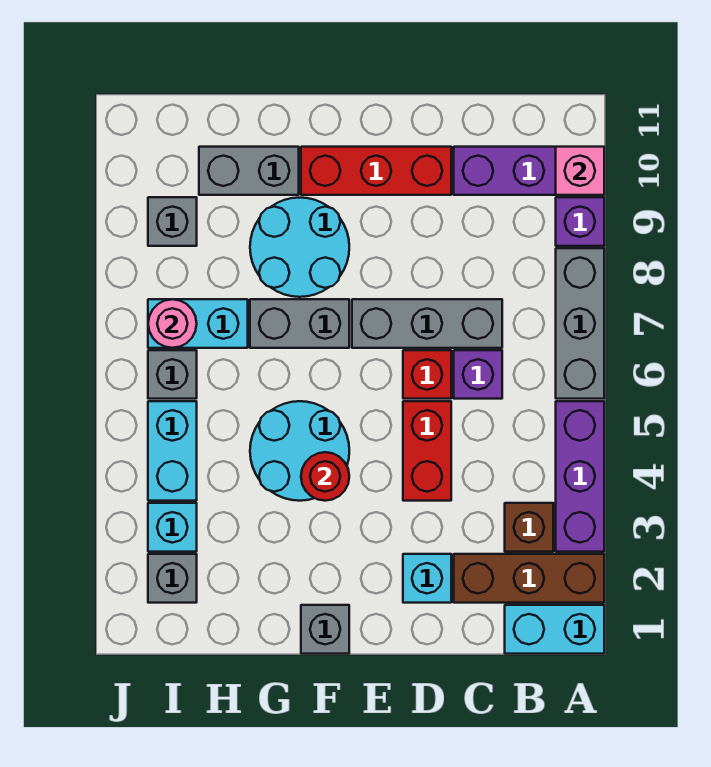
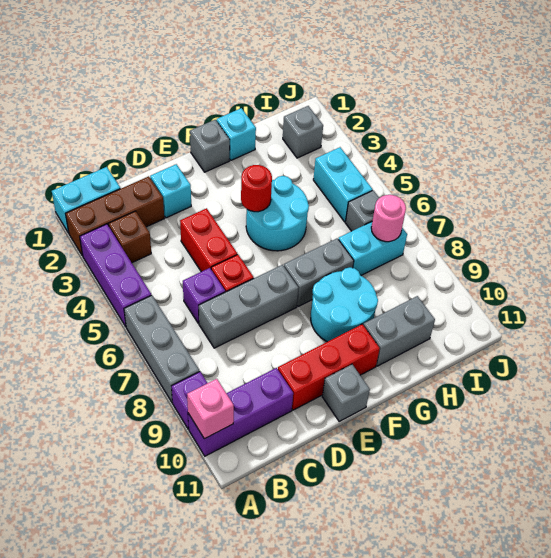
cyan 1x1 brick [148,503,197,552] -> cyan 1x1 brick moved to [217,108,256,160]
grey 1x1 brick [148,197,197,246] -> grey 1x1 brick moved to [322,364,370,421]

